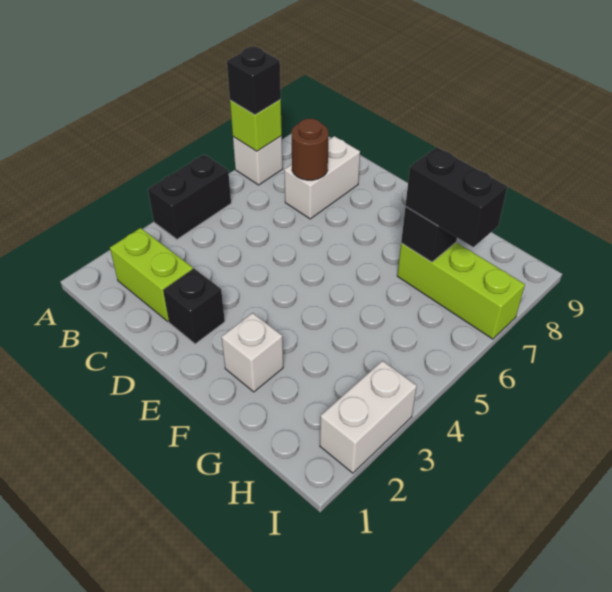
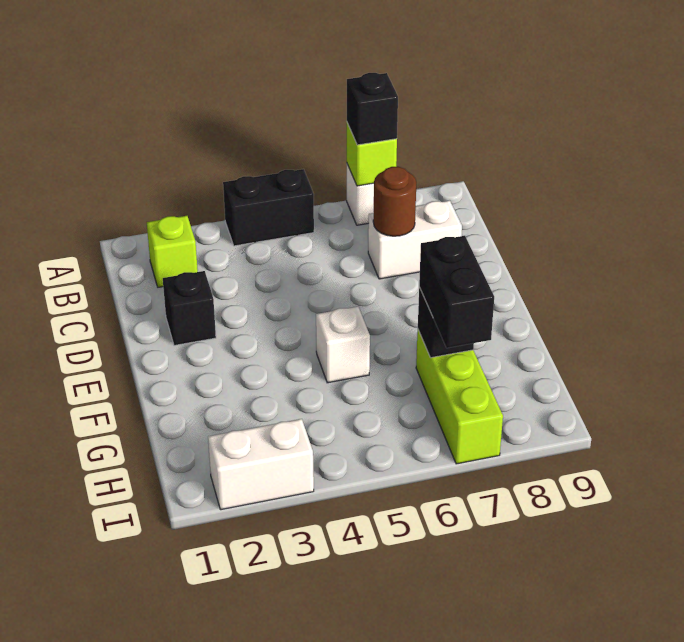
lime 1x2 brick [110,228,193,321] -> lime 1x1 brick [147,216,198,287]
white 1x1 brick [222,313,283,392] -> white 1x1 brick moved to [316,307,370,383]

